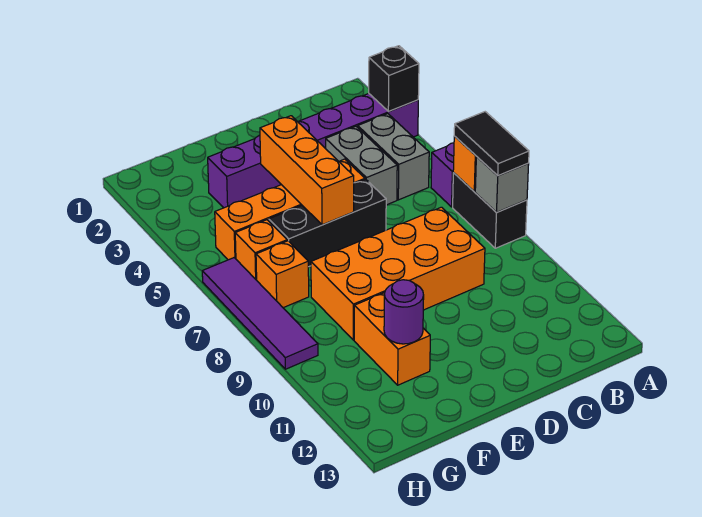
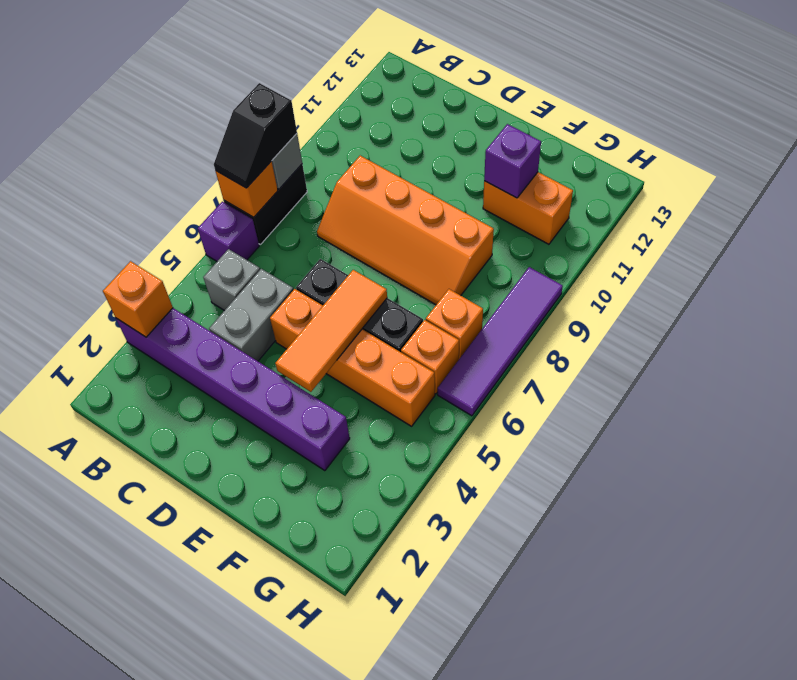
black 1x1 brick [369,46,419,111] -> orange 1x1 brick [103,261,173,337]
black 1x2 tile [454,112,529,176] -> black 1x2 slope [214,83,297,188]
grey 1x2 brick [358,114,429,200] -> grey 1x1 brick [203,249,260,311]
orange 2x4 brick [311,207,485,340] -> orange 2x4 slope [317,156,494,305]
orange 1x3 brick [260,116,354,225] -> orange 1x3 tile [275,270,387,392]
orange 1x2 brick [354,293,430,385] -> orange 1x2 brick turned to [483,172,573,244]
purple 1x1 round brick [384,280,424,344] -> purple 1x1 brick [484,124,541,198]

